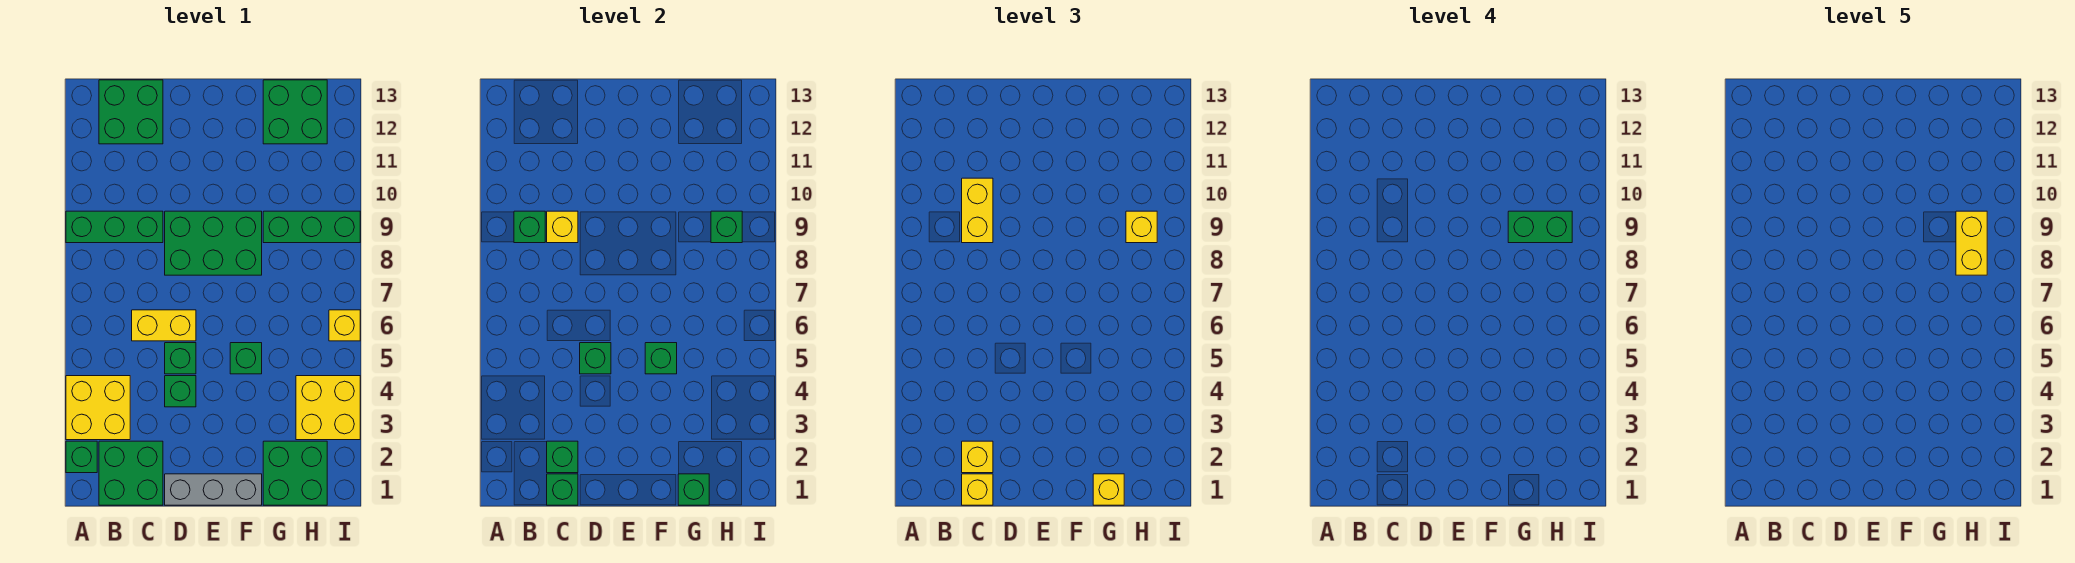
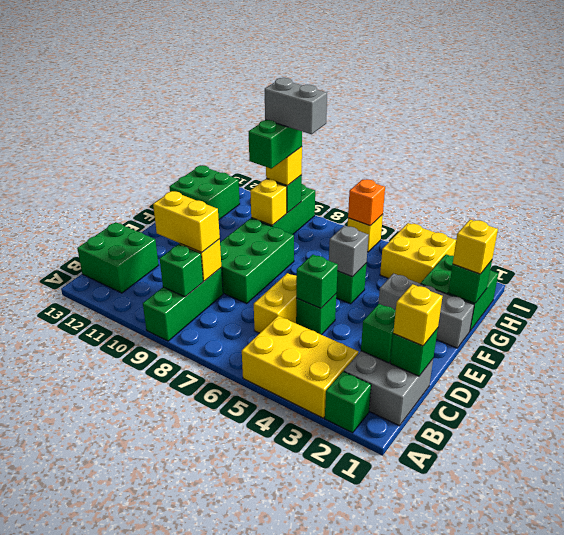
yellow 2x2 brick [66,376,130,440] -> yellow 2x3 brick [242,316,359,418]
green 2x2 brick [99,441,163,505] -> grey 2x2 brick [344,351,433,426]
yellow 1x1 brick [962,441,993,473] -> yellow 1x1 brick moved to [250,179,287,225]
grey 1x3 brick [165,474,262,505] -> grey 1x3 brick turned to [378,274,474,348]
green 1x1 brick [165,376,196,407] -> none
green 1x1 brick [645,343,677,374] -> grey 1x1 brick [329,226,369,277]
yellow 1x2 brick [1956,211,1987,275] -> grey 1x2 brick [265,78,327,134]
none -> orange 1x1 brick [348,179,385,226]

